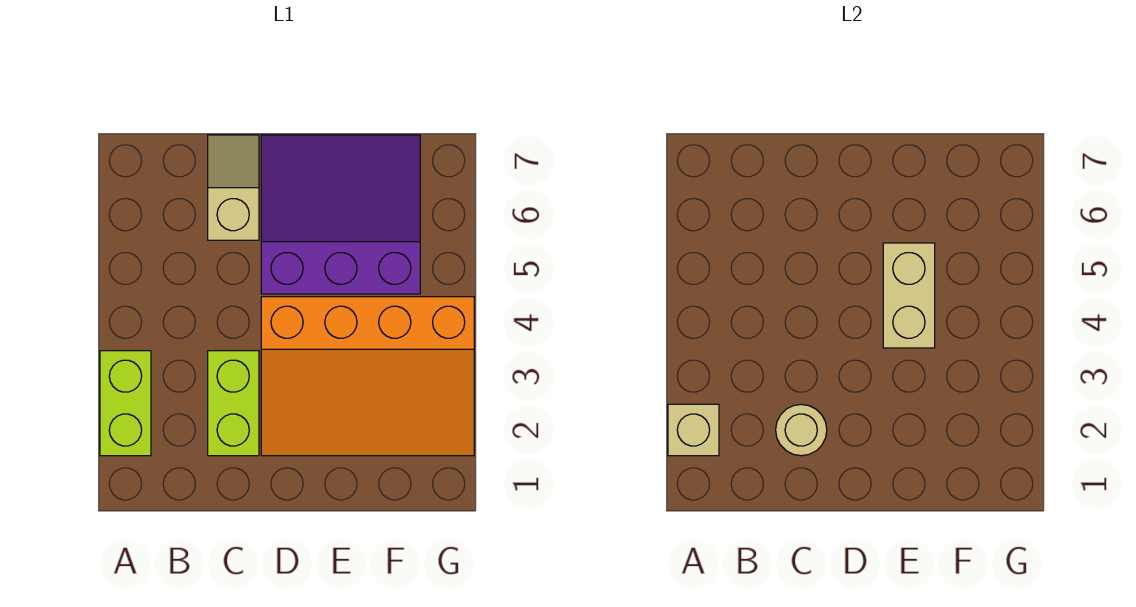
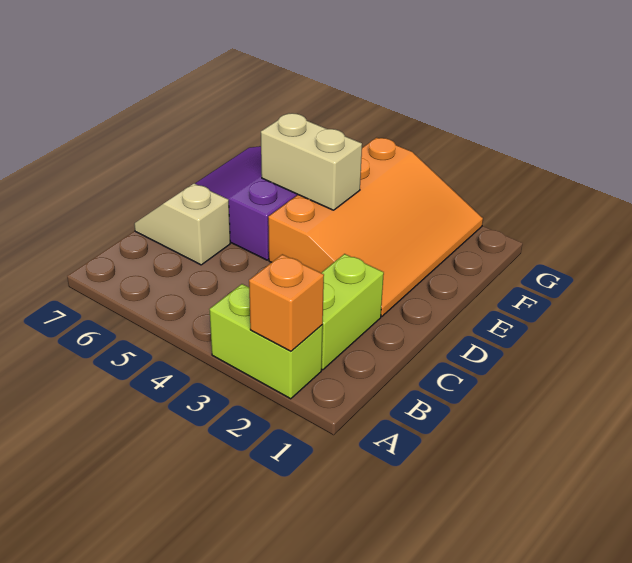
tan 1x1 brick [668,404,719,456] -> orange 1x1 brick [249,254,324,351]
lime 1x2 brick [208,351,259,456] -> lime 1x2 brick turned to [322,254,384,370]
tan 1x1 round brick [776,404,827,456] -> none

